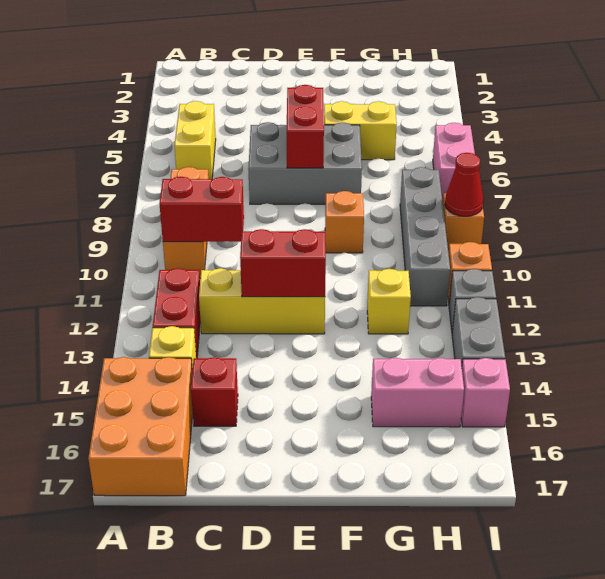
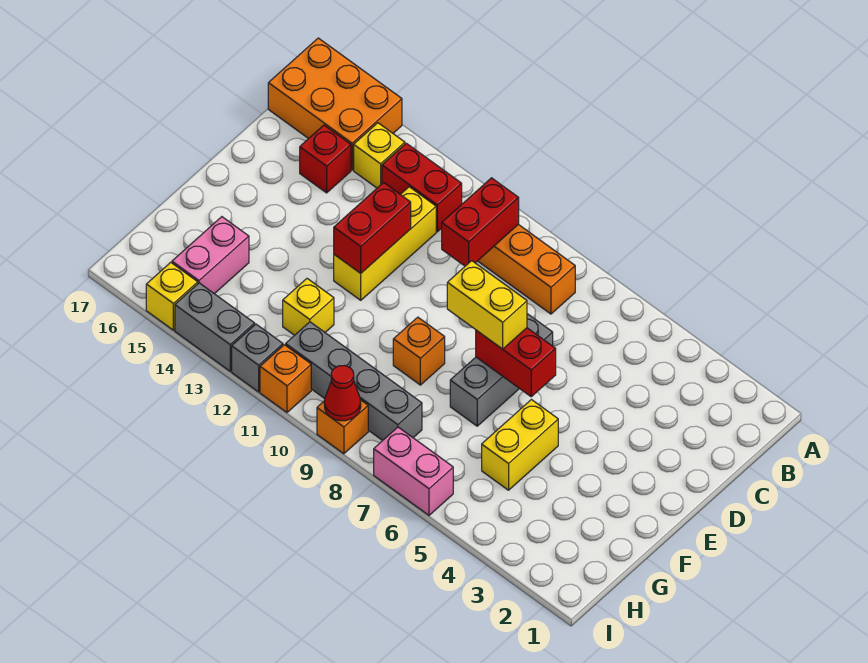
yellow 1x2 brick [174,101,216,179] -> yellow 1x2 brick moved to [447,261,527,349]
grey 2x3 brick [248,122,362,204] -> grey 1x3 brick [450,314,553,426]
pink 1x1 brick [461,358,510,427] -> yellow 1x1 brick [146,262,198,330]

